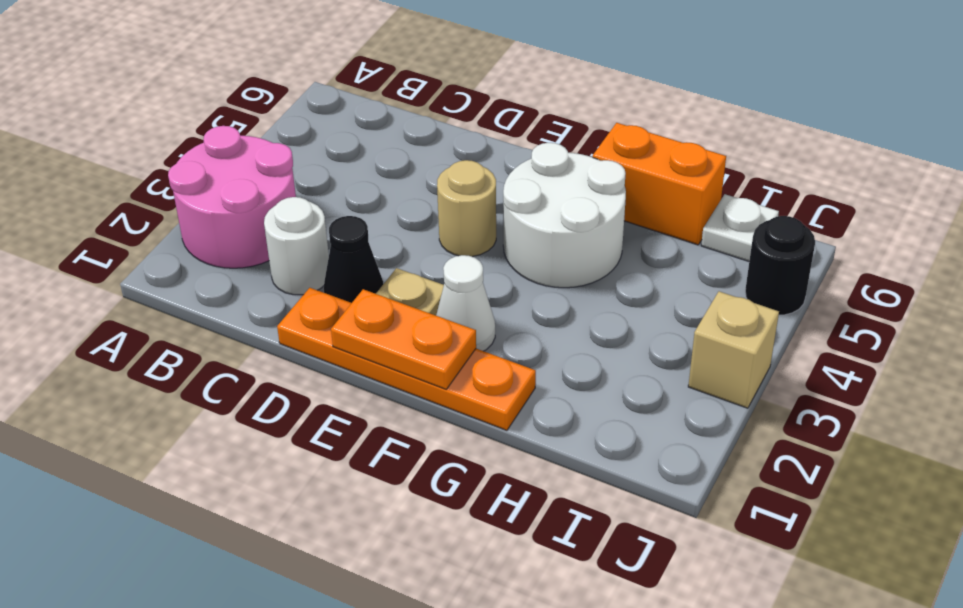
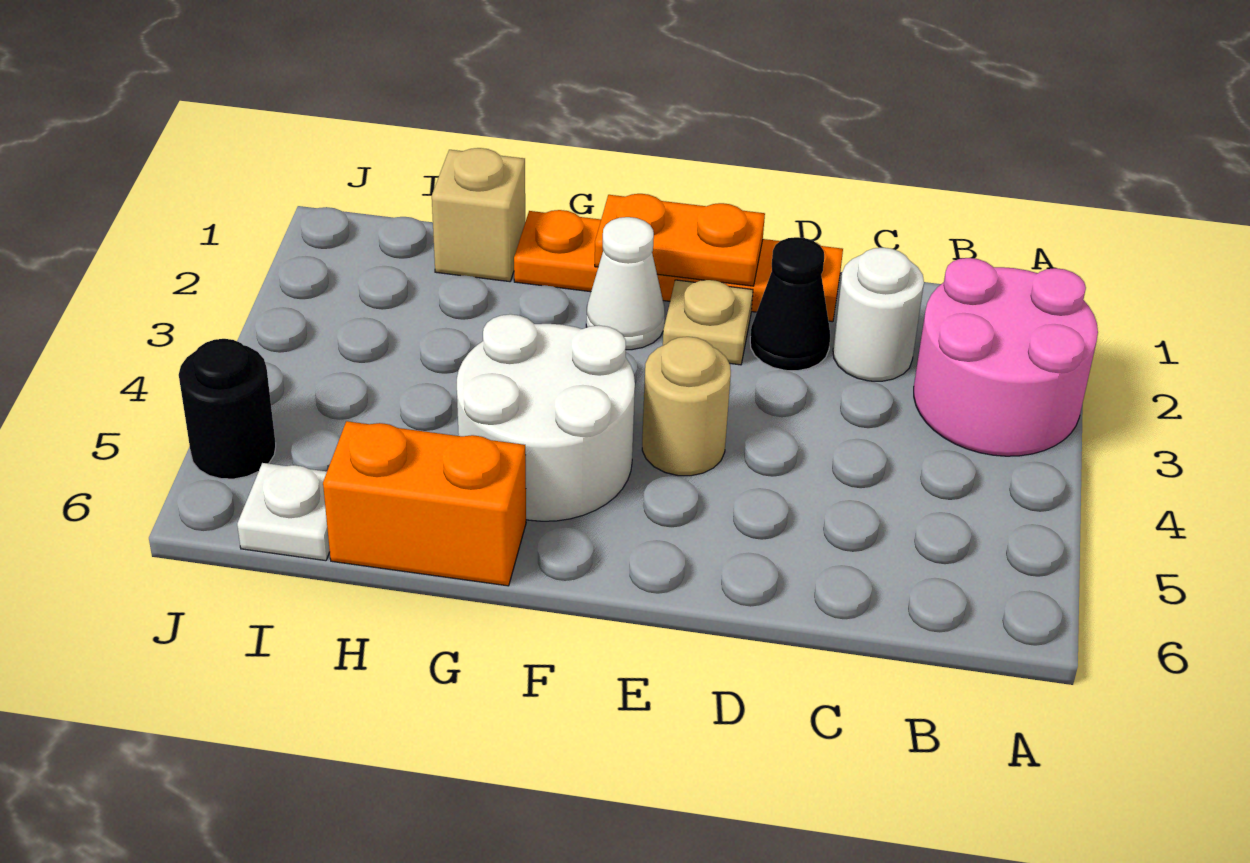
tan 1x1 brick [688,291,779,408] -> tan 1x1 brick moved to [432,148,525,282]

